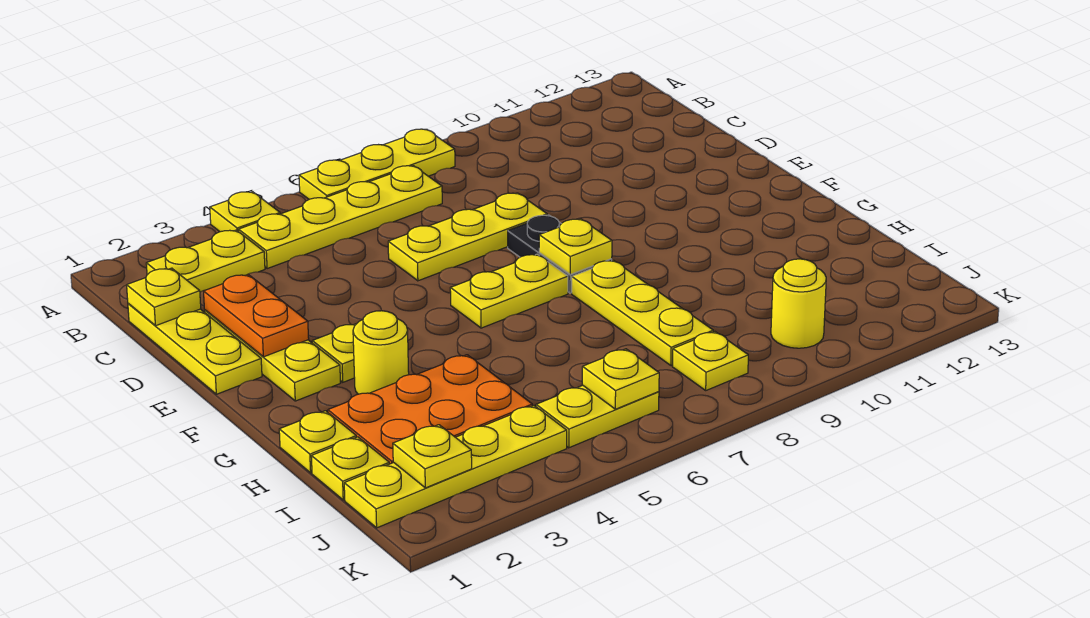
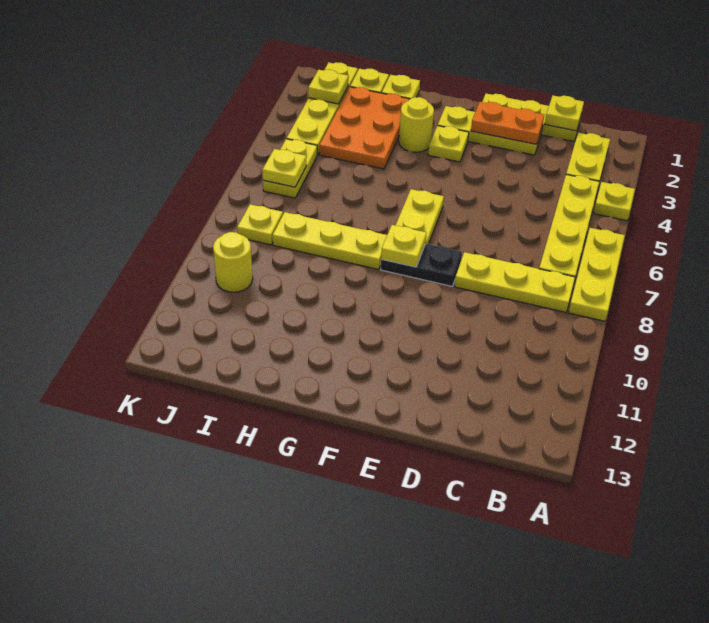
yellow 1x3 plate [388,193,547,281] -> yellow 1x3 plate turned to [454,252,575,312]

